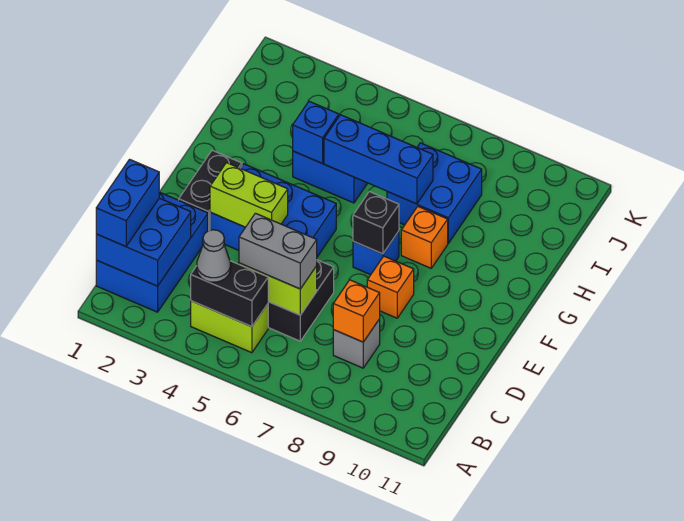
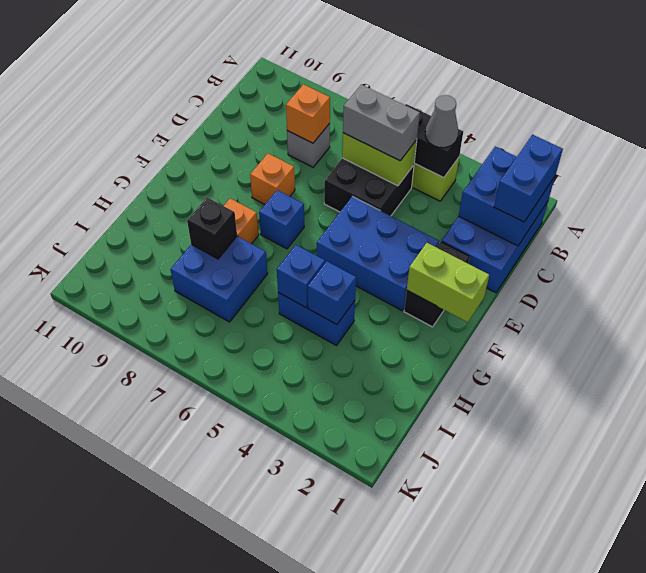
lime 1x2 brick [210,163,288,227] -> lime 1x2 brick moved to [407,243,489,322]
black 1x1 brick [353,192,399,254] -> black 1x1 brick moved to [187,197,237,259]
blue 1x3 brick [324,115,433,204] -> blue 1x1 brick [277,245,325,308]

